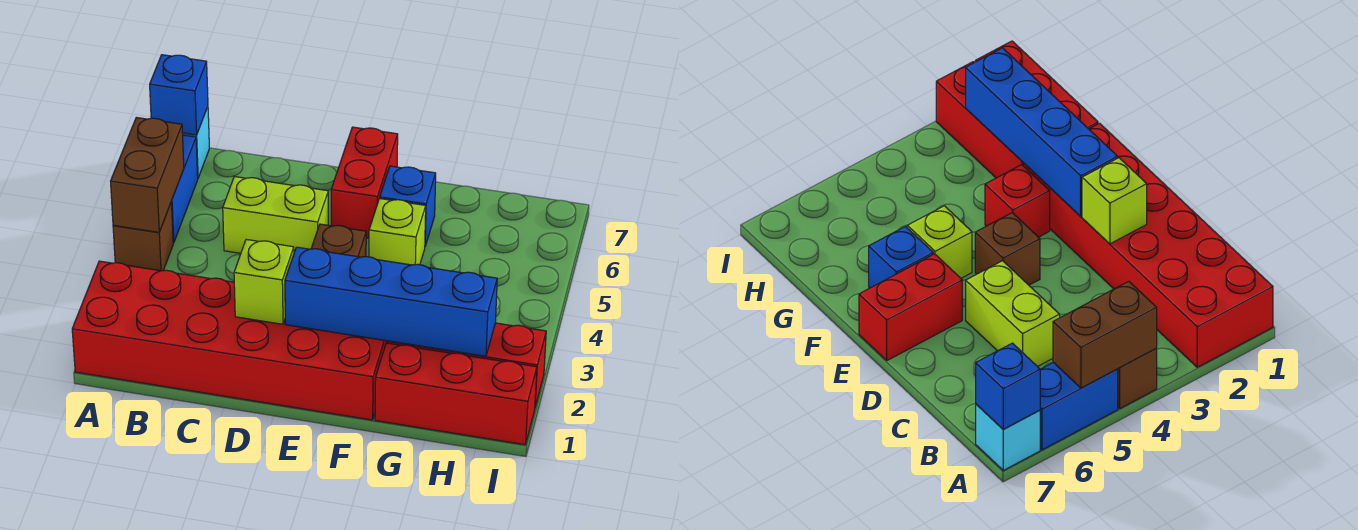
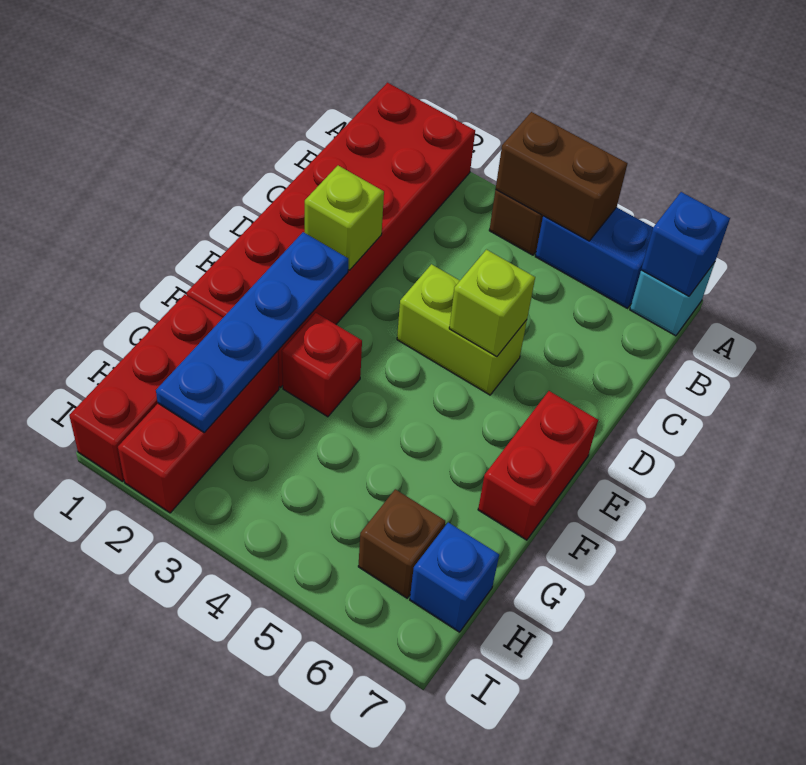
lime 1x2 brick [223,177,328,253] -> lime 1x2 brick turned to [397,264,527,395]
blue 1x4 brick [285,247,497,356] -> blue 1x4 plate [156,232,348,433]
brown 1x1 brick [311,224,366,257] -> brown 1x1 brick moved to [358,489,445,598]
red 1x2 brick [331,127,398,238] -> red 1x2 brick turned to [478,391,598,540]
lime 1x1 brick [369,198,426,265] -> lime 1x1 brick moved to [449,250,535,357]
blue 1x1 brick [380,166,436,246] -> blue 1x1 brick moved to [410,523,499,632]

